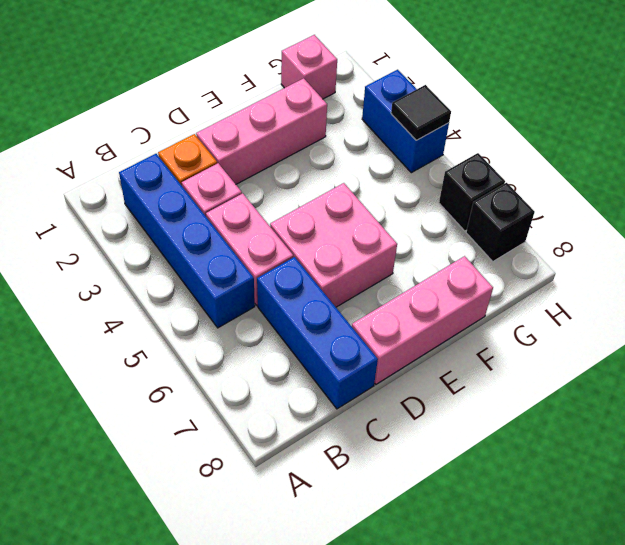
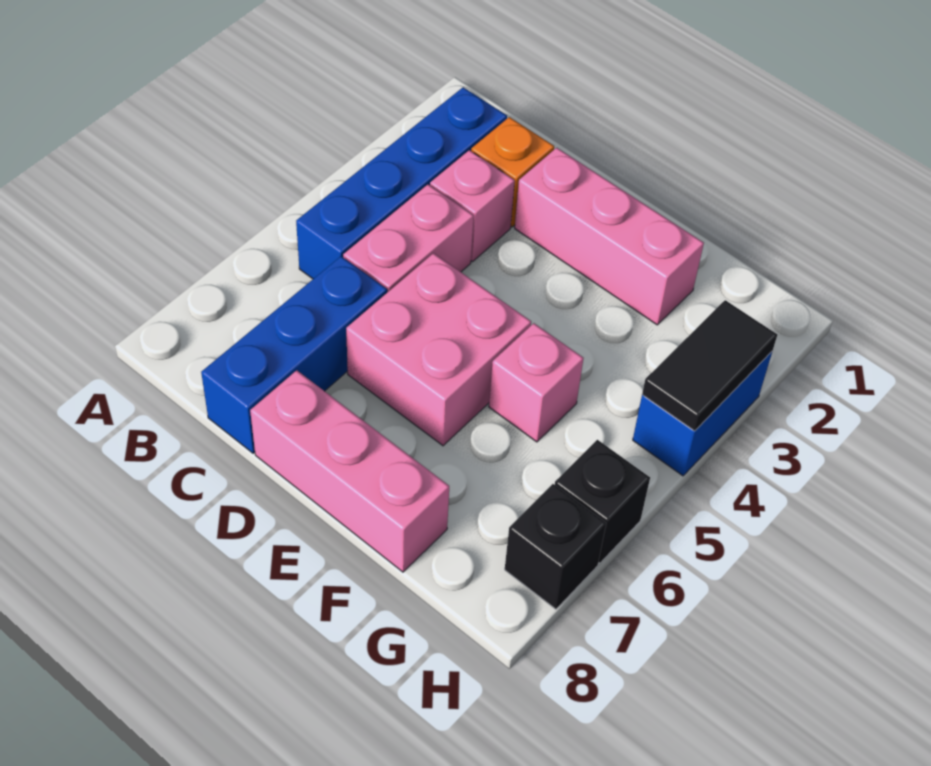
pink 1x1 brick [281,35,337,99] -> pink 1x1 brick moved to [489,323,584,442]
black 1x1 tile [391,85,451,140] -> black 1x2 tile [642,300,777,431]

